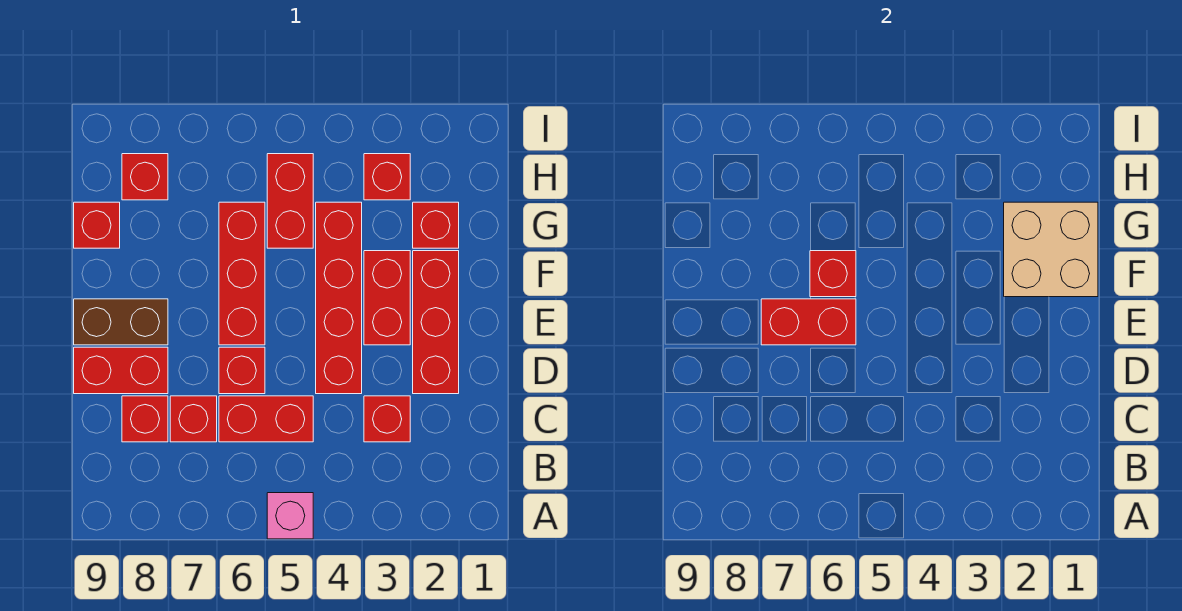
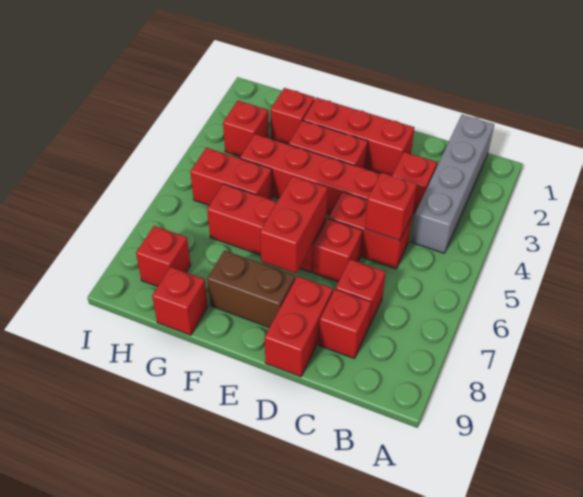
pink 1x1 brick [267,493,313,539] -> none
none -> grey 1x4 brick [411,115,494,253]
red 1x2 brick [219,396,313,442] -> red 1x2 brick turned to [329,192,412,269]
brown 1x2 brick [74,299,168,345] -> brown 1x2 brick turned to [207,250,295,327]
tan 2x2 brick [1004,202,1098,297] -> none
red 1x1 brick [810,251,856,297] -> red 1x1 brick moved to [365,172,417,241]

